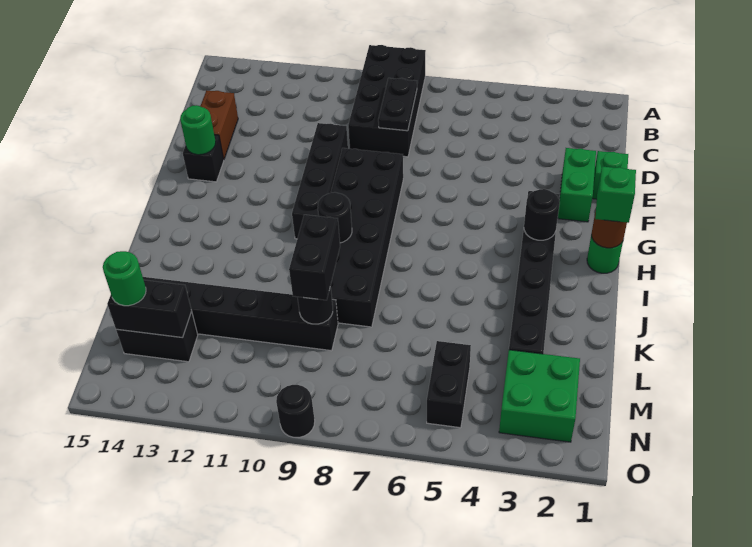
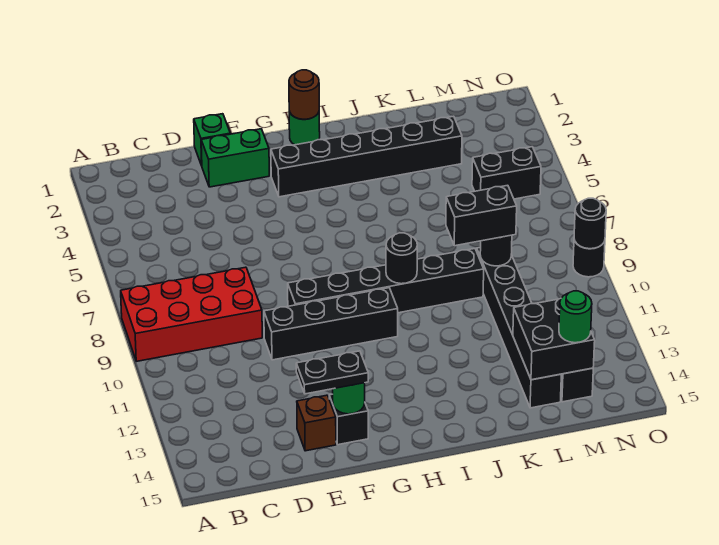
black 2x4 brick [348,45,426,157] -> red 2x4 brick [121,267,262,361]
black 1x2 plate [378,78,417,131] -> black 1x2 plate moved to [296,351,368,394]
brown 1x2 brick [200,90,238,160] -> brown 1x1 brick [297,395,336,451]
black 2x6 brick [331,148,403,327] -> black 1x6 brick [288,249,484,313]
green 1x1 brick [595,166,636,223] -> none
black 1x1 round brick [524,189,560,240] -> black 1x1 round brick moved to [574,198,606,249]
green 2x2 brick [499,350,580,442] -> none
black 1x2 brick [107,280,192,338] -> black 2x2 brick [513,298,595,380]

